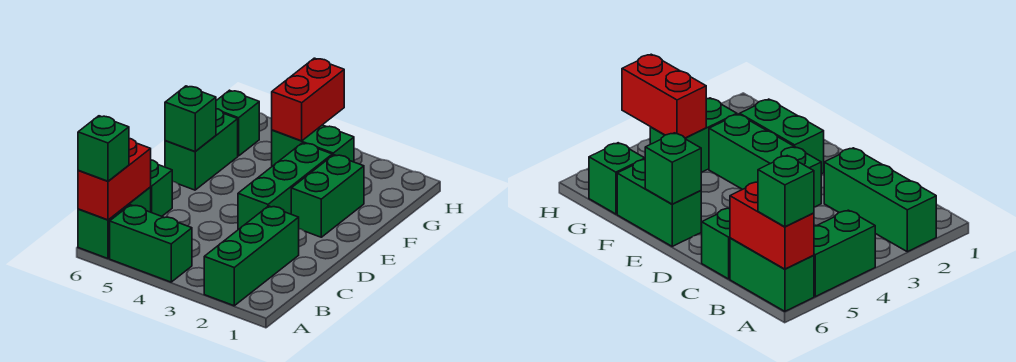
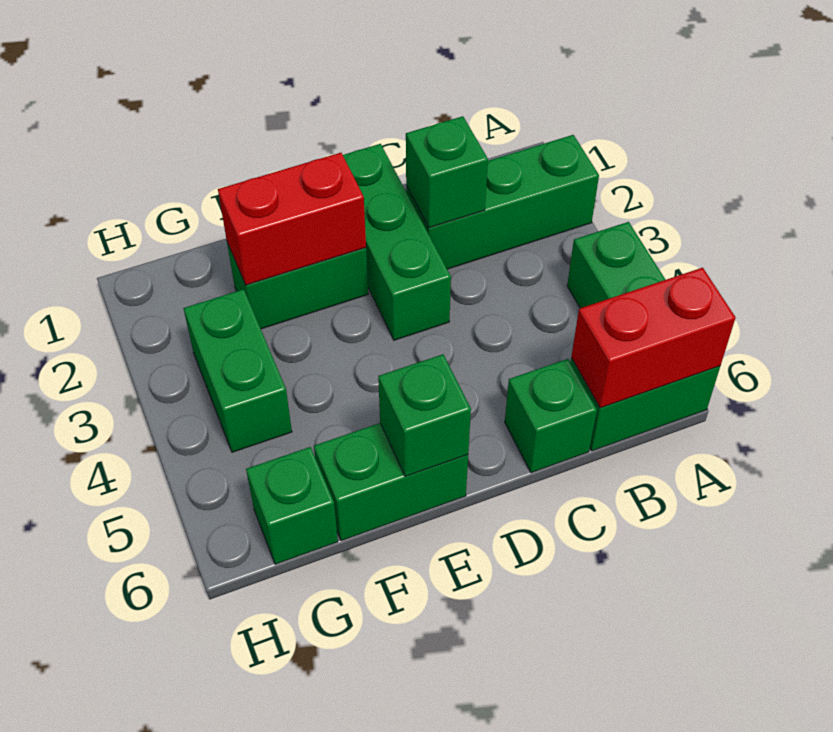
green 1x1 brick [78,116,129,181] -> green 1x1 brick moved to [406,116,488,228]
green 1x3 brick [238,143,332,230] -> green 1x3 brick turned to [343,144,451,340]
red 1x2 brick [272,58,344,141] -> red 1x2 brick moved to [218,153,366,285]

